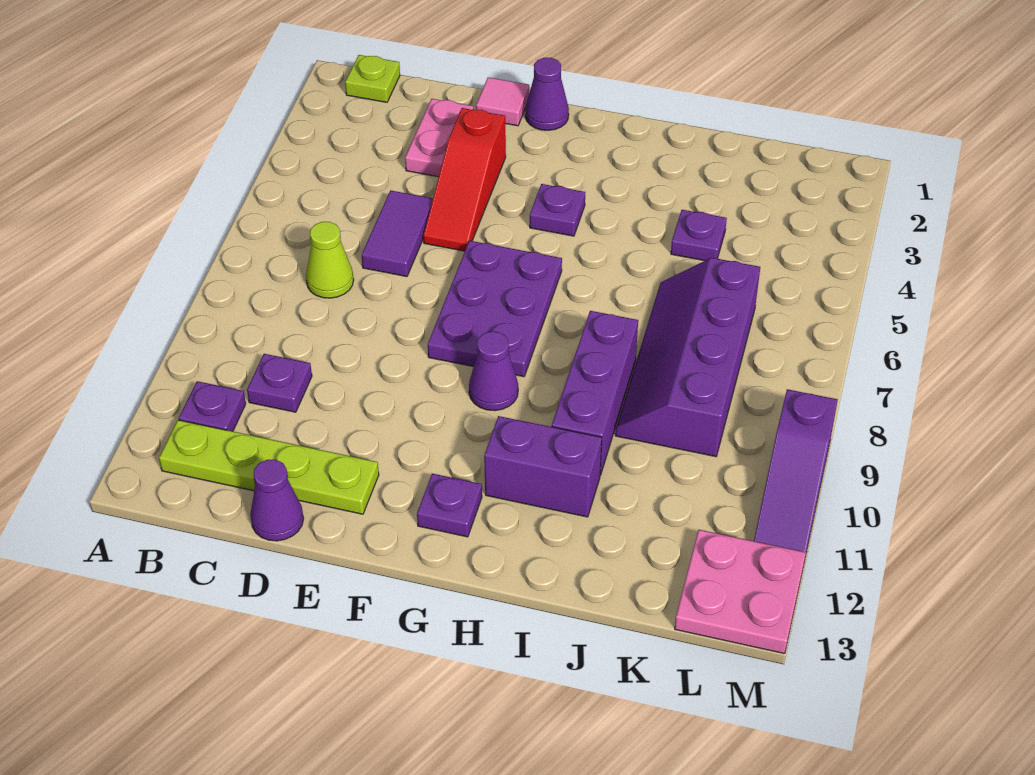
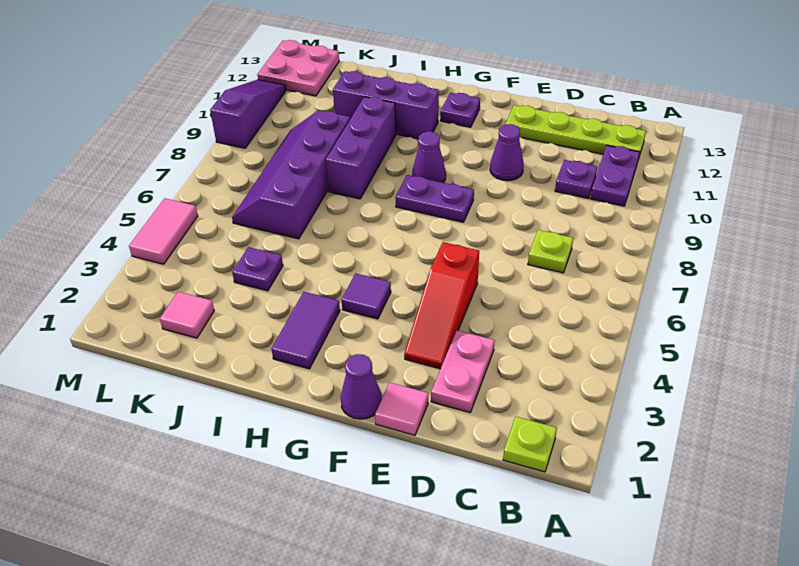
purple 1x1 plate [179,381,246,431] -> purple 1x2 plate [590,145,640,206]
lime 1x1 cone [306,222,354,298] -> lime 1x1 plate [528,230,573,273]
purple 1x2 tile [362,190,433,277] -> purple 1x2 tile moved to [272,292,340,369]
purple 1x1 cone [250,460,304,541] -> purple 1x1 cone moved to [490,124,524,181]
red 1x3 slope [423,108,506,251] -> red 1x3 slope turned to [404,242,479,369]
purple 2x3 plate [428,241,562,377] -> purple 1x2 plate [396,175,474,222]
purple 1x1 plate [530,184,585,236] -> purple 1x1 tile [342,273,391,319]
purple 1x2 brick [484,416,602,517] -> purple 1x3 brick [333,71,439,139]
purple 2x4 slope [615,258,760,457] -> purple 2x4 slope turned to [232,110,350,239]
none -> pink 1x1 tile [160,292,214,338]
none -> pink 1x2 tile [129,198,198,264]

